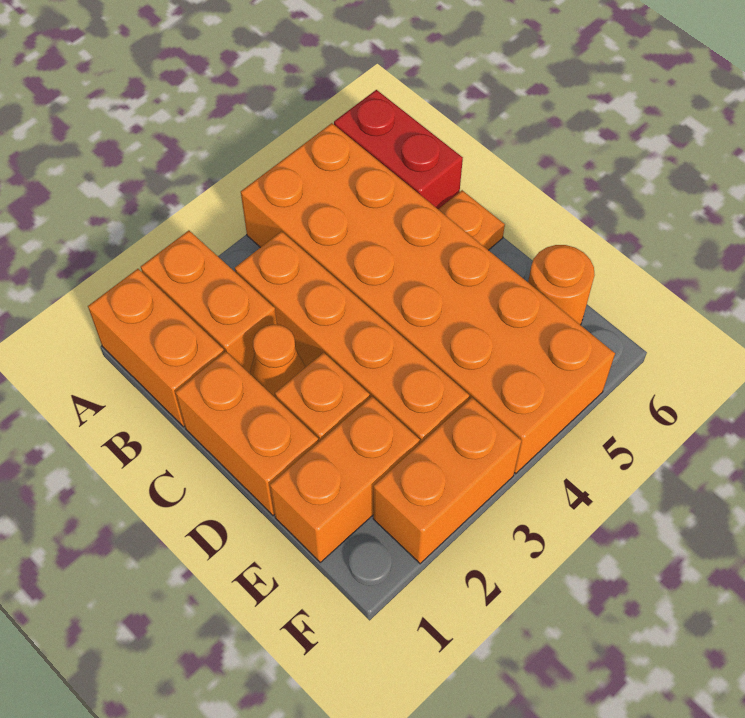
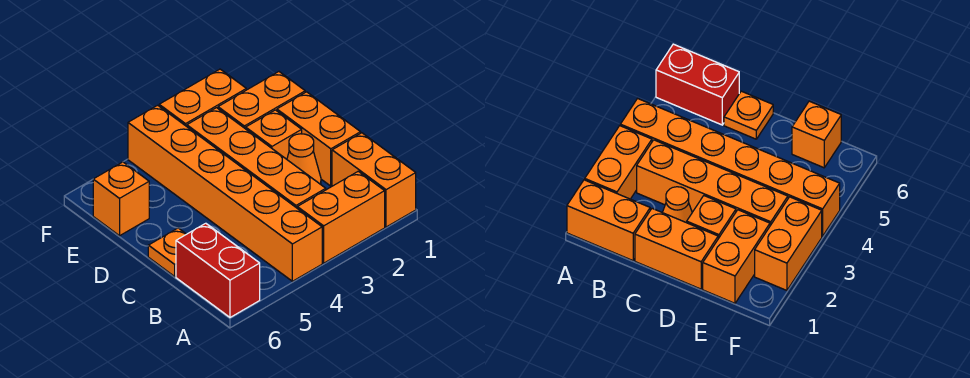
orange 1x2 brick [141,231,277,373] -> orange 1x2 brick turned to [297,171,385,263]
orange 2x6 brick [241,123,615,474] -> orange 1x6 brick [128,105,322,281]
orange 1x1 round brick [528,245,595,325] -> orange 1x1 brick [93,162,149,236]

